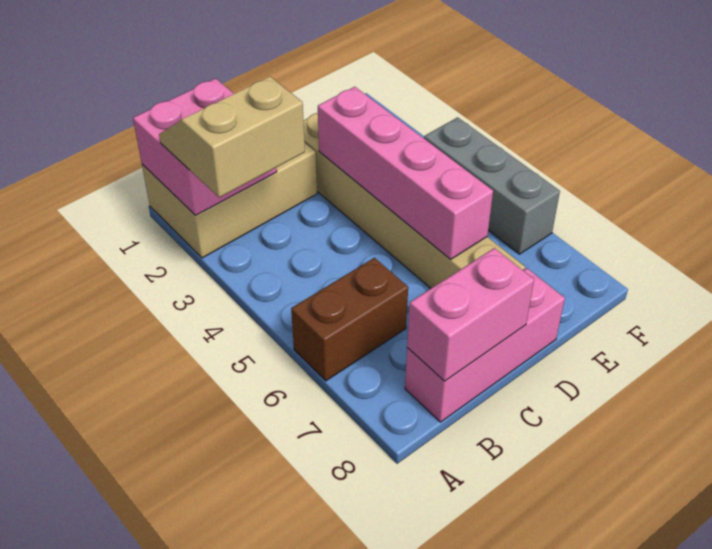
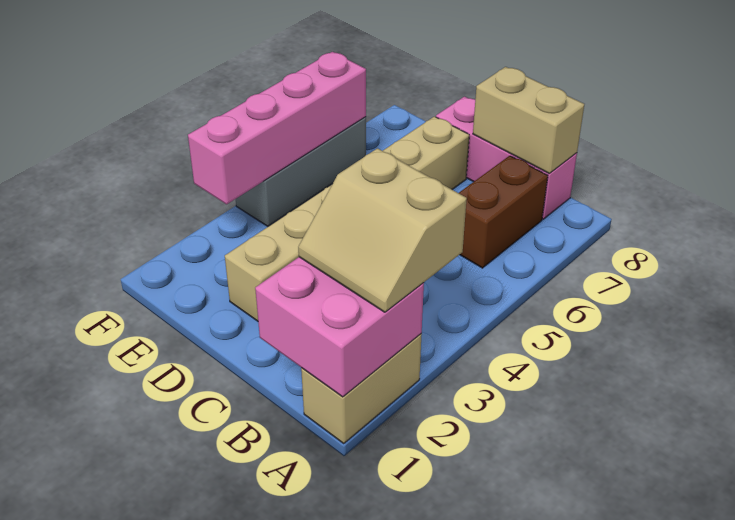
tan 2x3 brick [142,143,317,258] -> tan 1x2 brick [301,334,422,443]
brown 1x2 brick [291,258,408,381] -> brown 1x2 brick turned to [459,156,548,268]
pink 1x2 brick [407,248,534,381] -> tan 1x2 brick [473,67,584,174]
pink 1x4 brick [318,87,493,260] -> pink 1x4 brick moved to [188,52,366,204]

